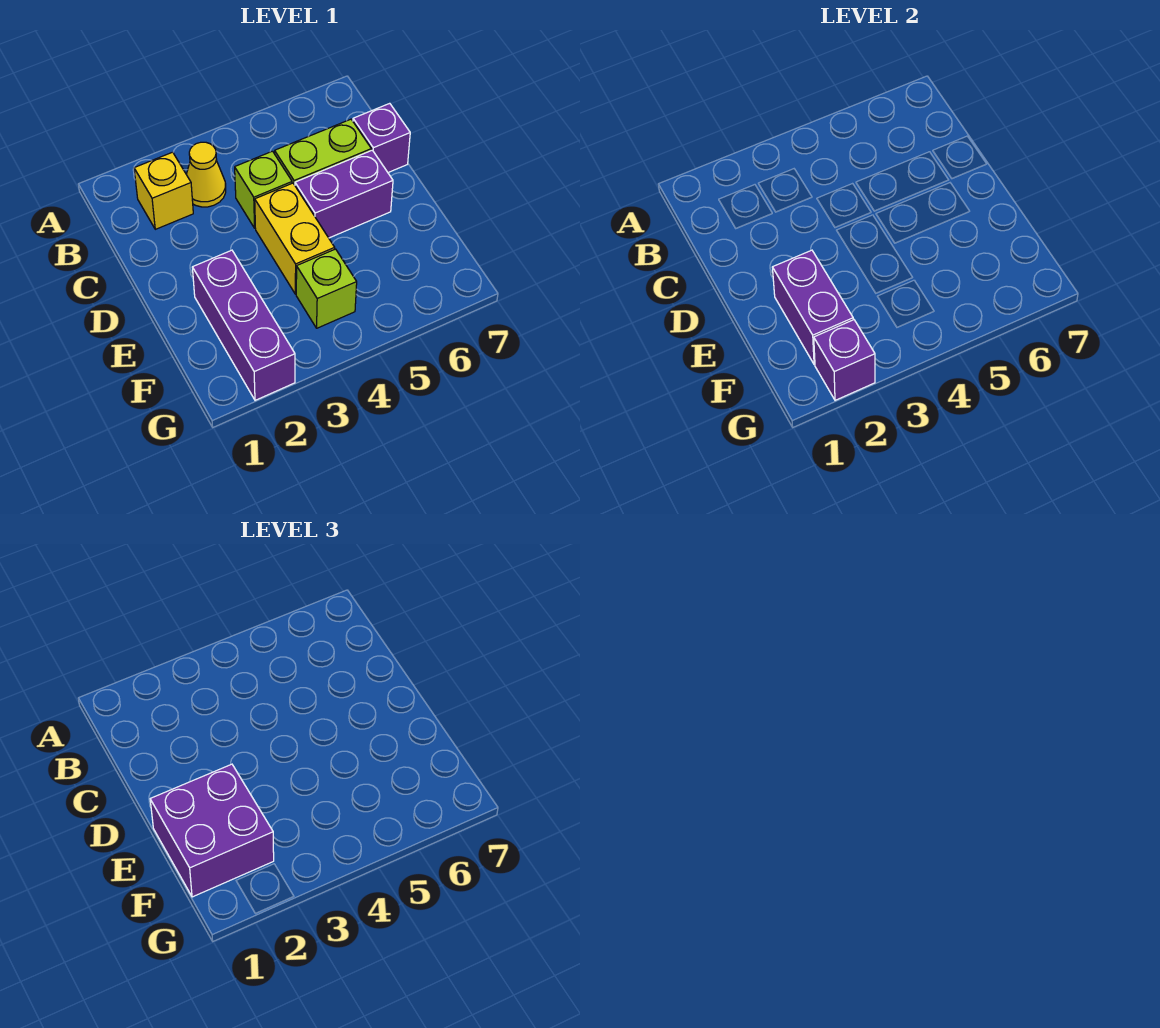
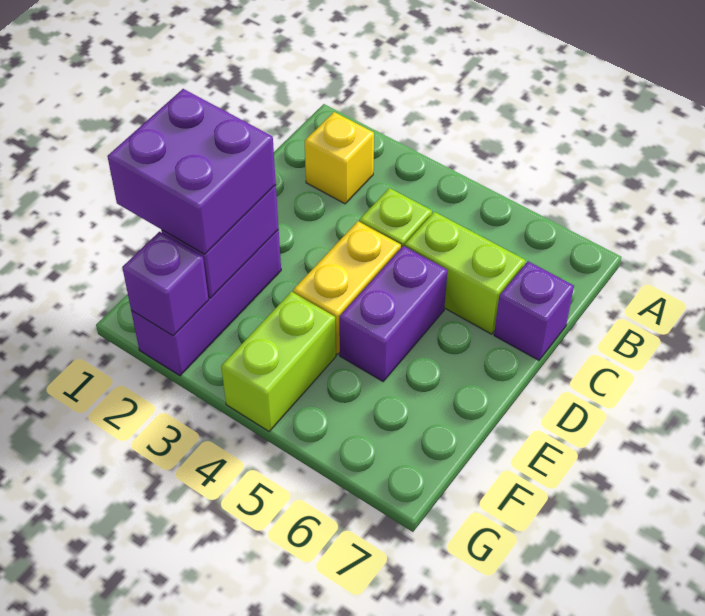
yellow 1x1 cone [186,142,226,207] -> none
purple 1x2 brick [295,150,393,238] -> purple 1x2 brick turned to [339,246,448,381]
lime 1x1 brick [296,249,357,328] -> lime 1x2 brick [221,292,336,431]

